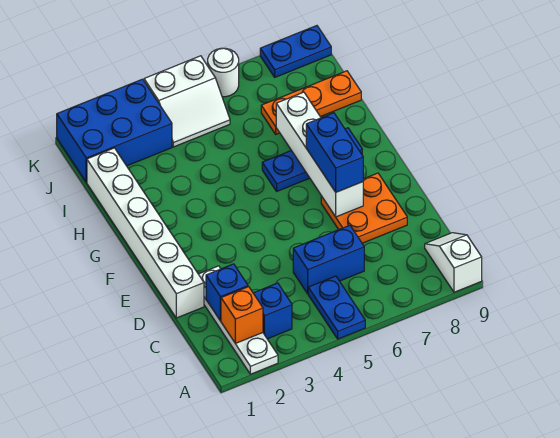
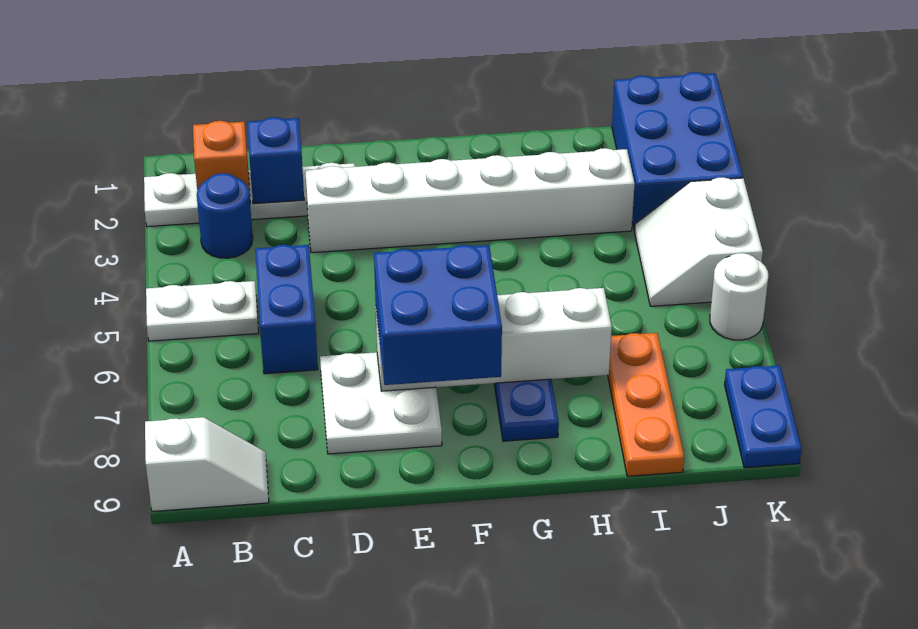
blue 1x2 plate [308,276,365,339] -> white 1x2 plate [146,281,258,341]
blue 1x1 brick [253,283,292,339] -> blue 1x1 round brick [197,173,253,258]
white 1x6 brick [87,148,204,318] -> white 1x6 brick moved to [305,148,635,253]
orange 2x2 plate [321,173,407,243] -> white 2x2 plate [320,352,442,454]
blue 1x2 brick [306,113,363,192] -> blue 2x2 brick [374,245,502,385]

